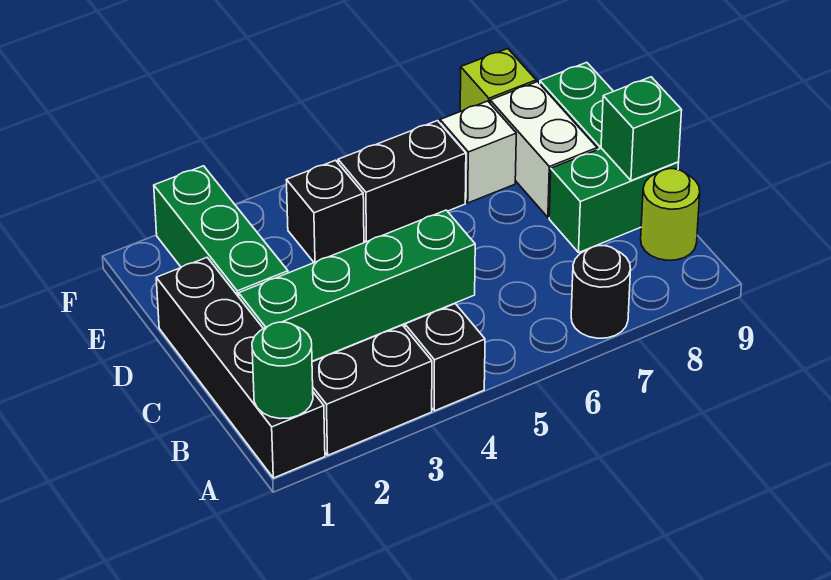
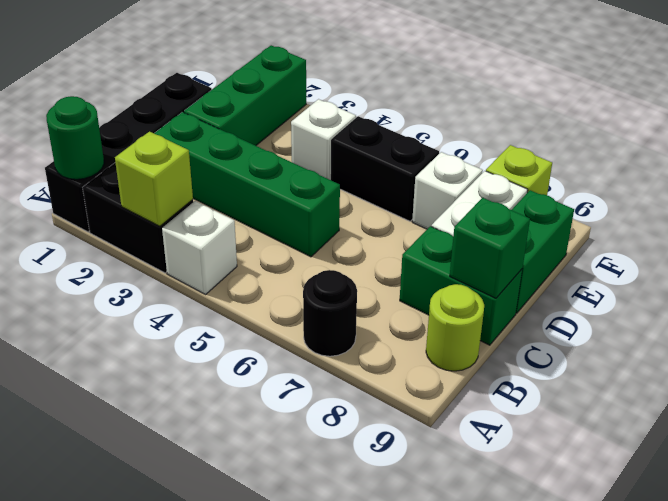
none -> lime 1x1 brick [115,132,193,226]
black 1x1 brick [405,304,485,411] -> white 1x1 brick [162,201,237,294]
black 1x1 brick [286,160,364,263] -> white 1x1 brick [291,99,356,180]

